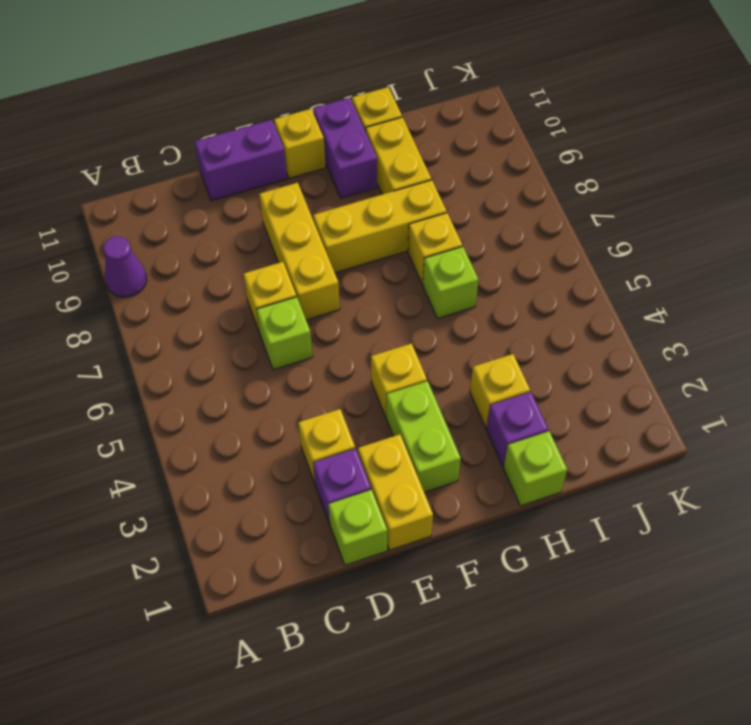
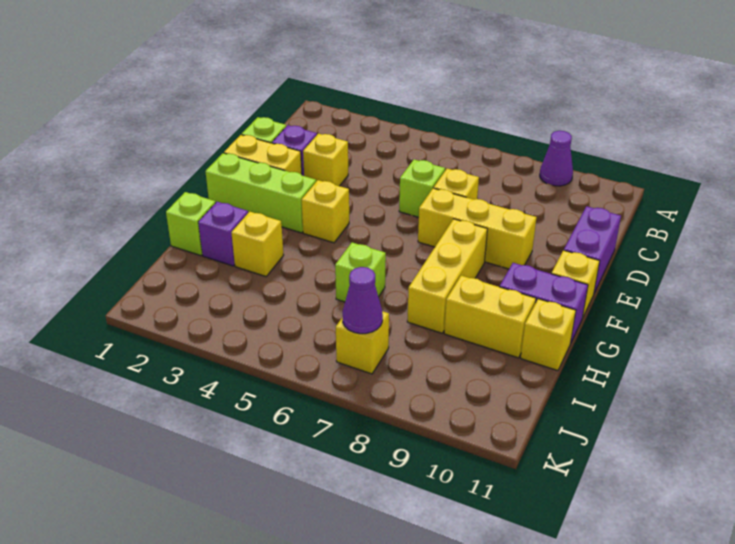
lime 1x2 brick [386,381,461,492] -> lime 1x3 brick [205,153,316,233]
yellow 1x1 brick [408,213,462,284] -> yellow 1x1 brick moved to [336,311,389,374]
none -> purple 1x1 cone [343,267,383,334]

